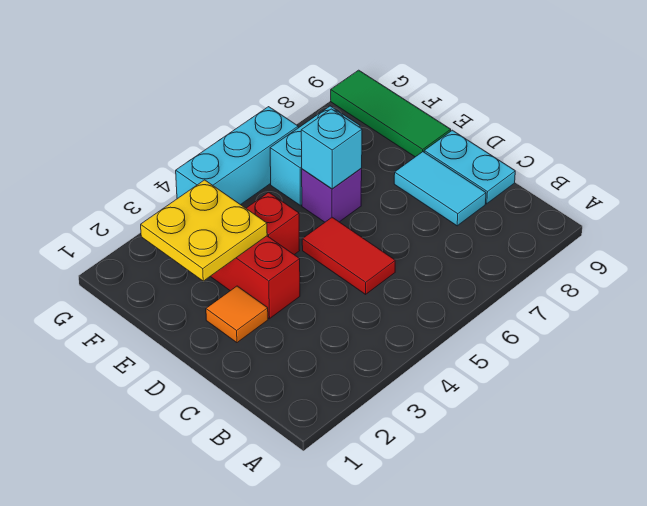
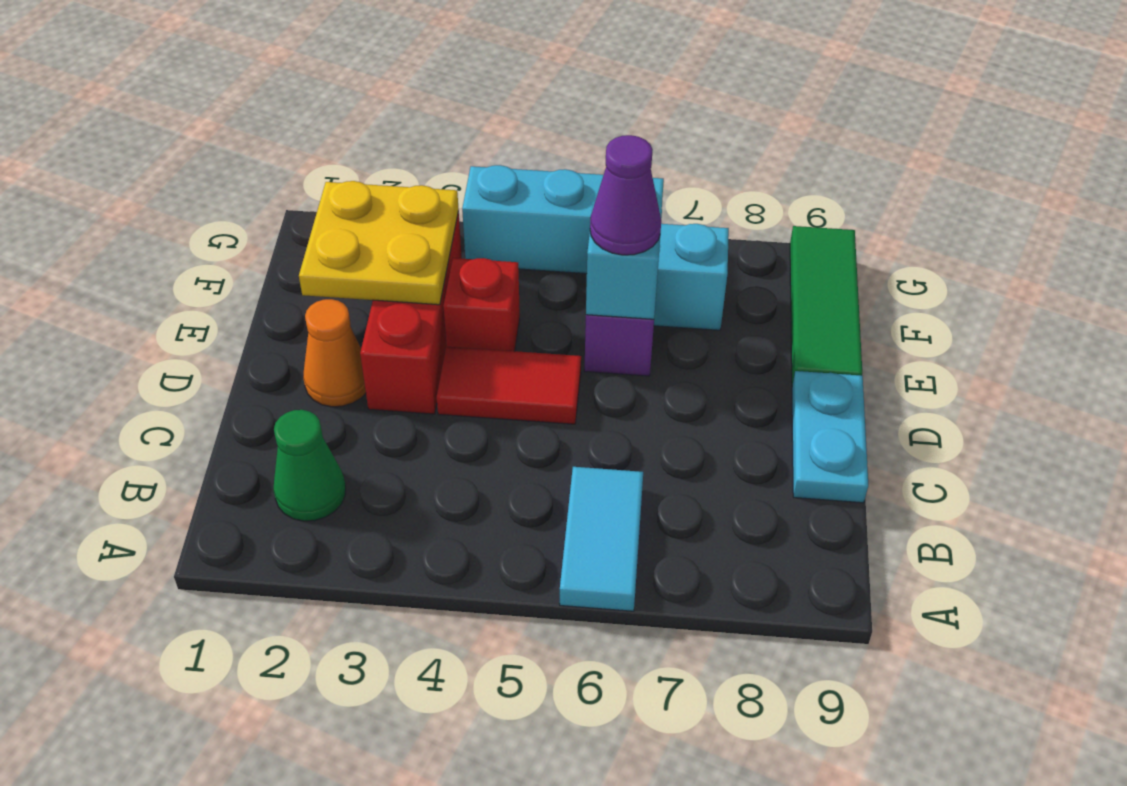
none -> green 1x1 cone [273,410,346,521]
red 1x2 tile [302,217,395,294] -> red 1x2 tile turned to [437,347,581,424]
cyan 1x2 tile [394,152,486,226] -> cyan 1x2 tile moved to [560,467,643,611]
orange 1x1 tile [206,286,268,343] -> orange 1x1 cone [303,299,366,407]
none -> purple 1x1 cone [590,135,661,255]

